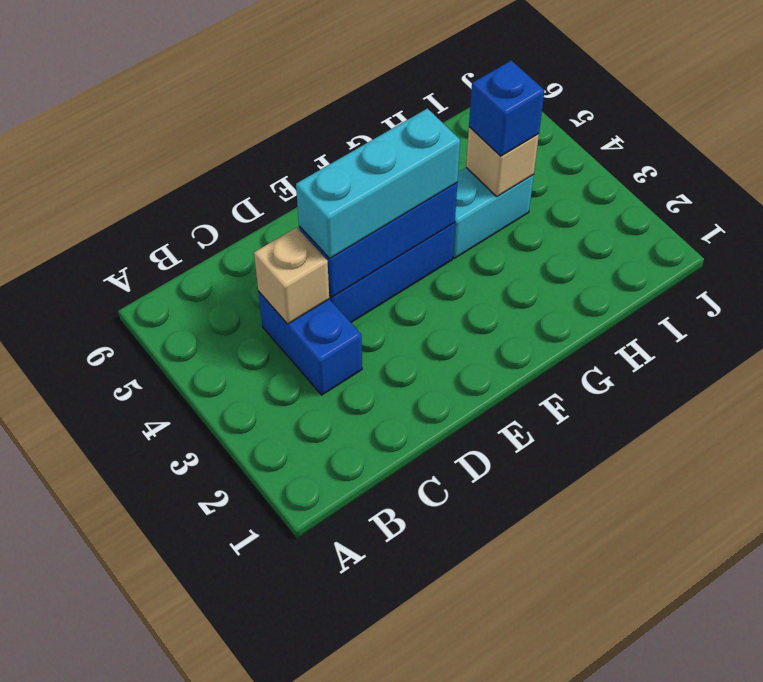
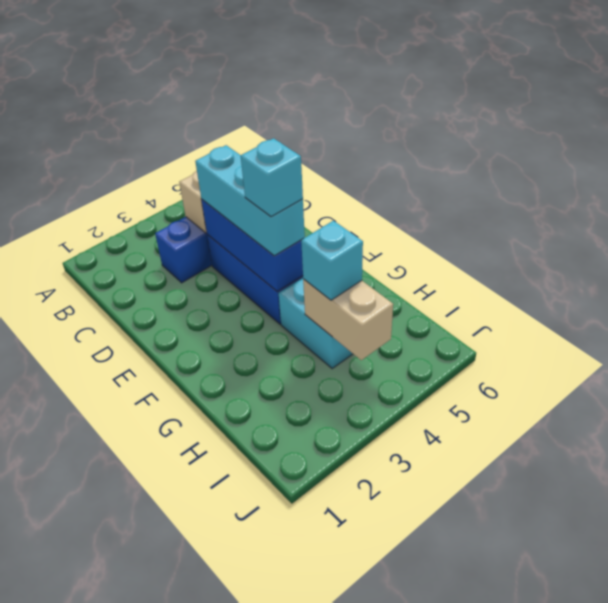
none -> cyan 1x1 brick [241,138,303,217]
tan 1x1 brick [466,127,539,197] -> tan 1x2 brick [303,279,393,360]
blue 1x1 brick [469,60,545,156] -> cyan 1x1 brick [301,221,363,300]

